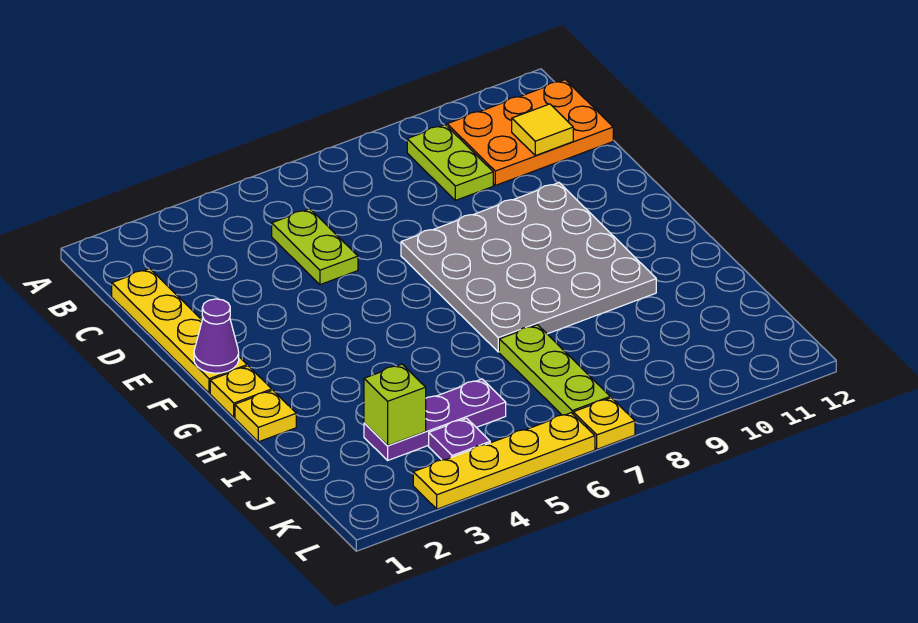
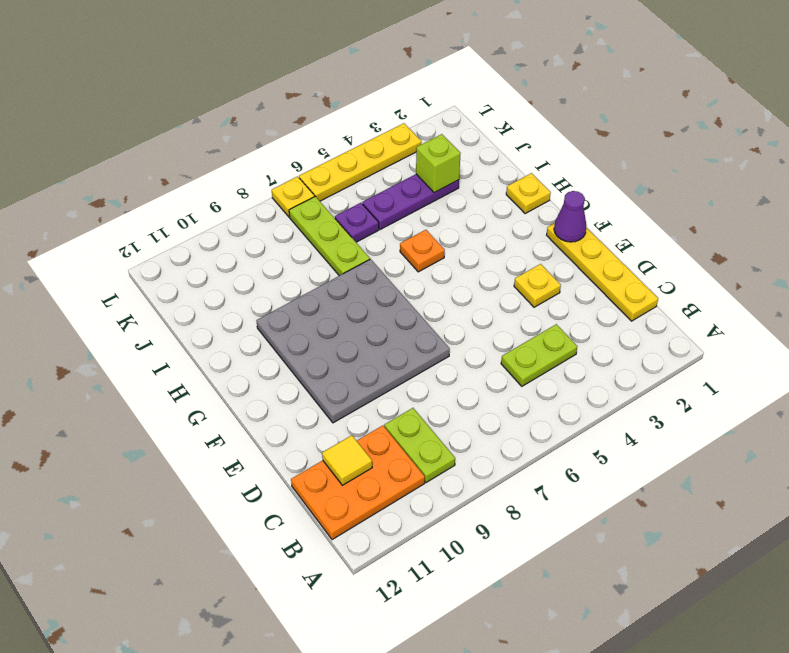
lime 1x2 plate [272,209,358,285] -> lime 1x2 plate turned to [501,324,577,386]
yellow 1x1 plate [210,366,272,417] -> yellow 1x1 plate moved to [514,264,561,307]
none -> orange 1x1 plate [400,230,445,272]
purple 1x1 plate [429,418,490,460] -> purple 1x1 plate moved to [335,203,379,242]

